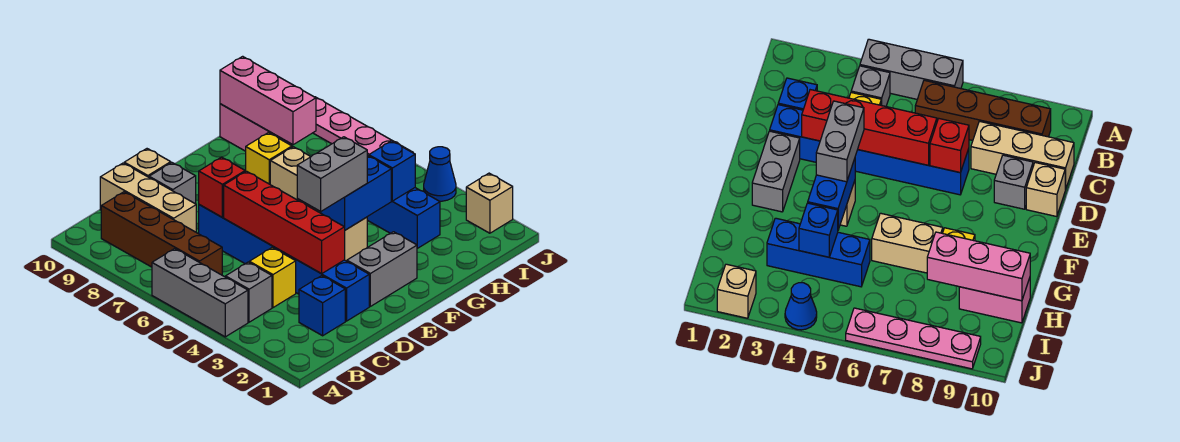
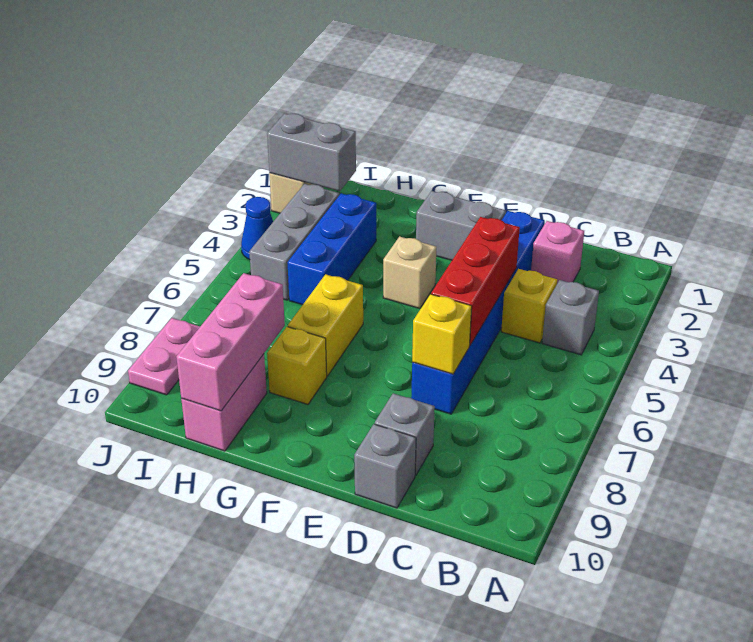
grey 1x3 brick [152,249,248,337] -> grey 1x3 brick moved to [249,184,339,300]
brown 1x4 brick [101,192,222,275] -> none
blue 1x1 brick [299,276,345,336] -> pink 1x1 brick [531,221,584,283]
tan 1x3 brick [100,163,196,232] -> none
red 1x4 brick [224,171,345,274] -> red 1x3 brick [431,217,520,345]
red 1x1 brick [199,157,246,217] -> yellow 1x1 brick [412,294,472,374]
tan 1x1 brick [124,149,171,177] -> grey 1x1 brick [354,424,416,508]
grey 1x2 brick [297,137,367,211] -> grey 1x2 brick moved to [267,114,356,191]
blue 1x2 brick [321,156,391,230] -> none
tan 1x2 brick [270,147,321,213] -> yellow 1x2 brick [288,274,363,376]
blue 1x1 brick [369,141,415,201] -> none
pink 1x4 plate [313,97,413,156] -> pink 1x2 plate [128,318,200,395]

